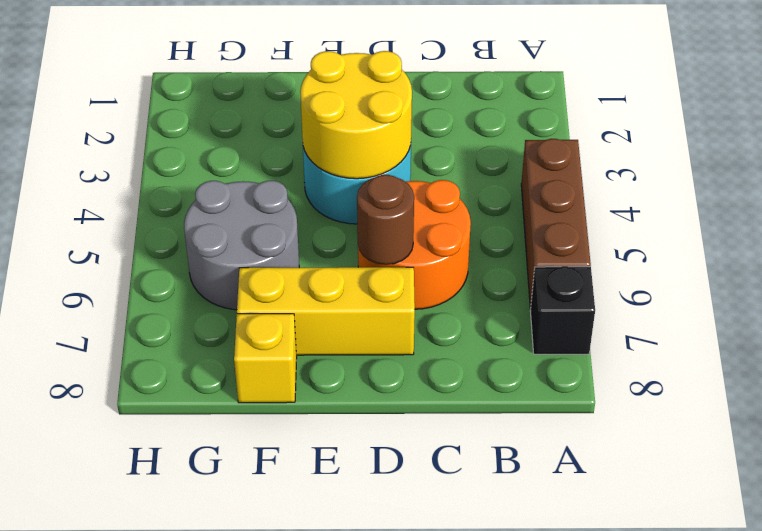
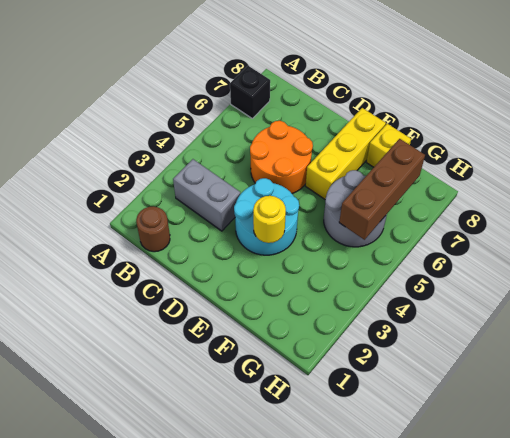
brown 1x3 brick [521,139,591,309] -> brown 1x3 brick moved to [339,139,425,240]
none -> grey 1x2 brick [173,159,240,231]
yellow 2x2 round brick [300,51,412,179] -> yellow 1x1 round brick [253,196,286,243]
brown 1x1 round brick [357,175,414,265] -> brown 1x1 round brick moved to [136,206,170,252]
yellow 1x3 brick [237,267,415,355] -> yellow 1x3 brick turned to [306,108,386,199]

